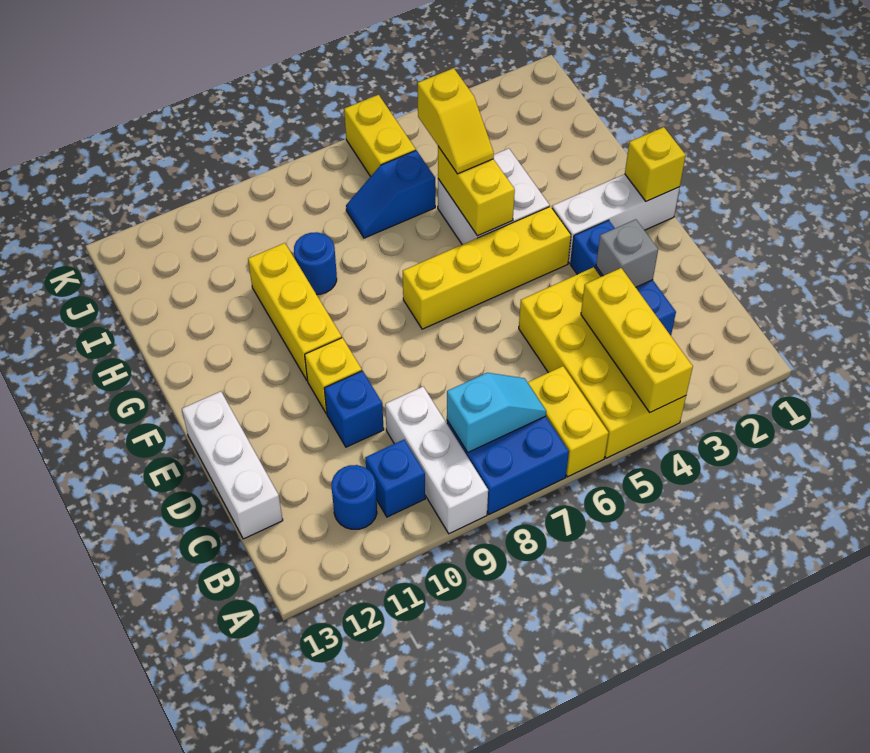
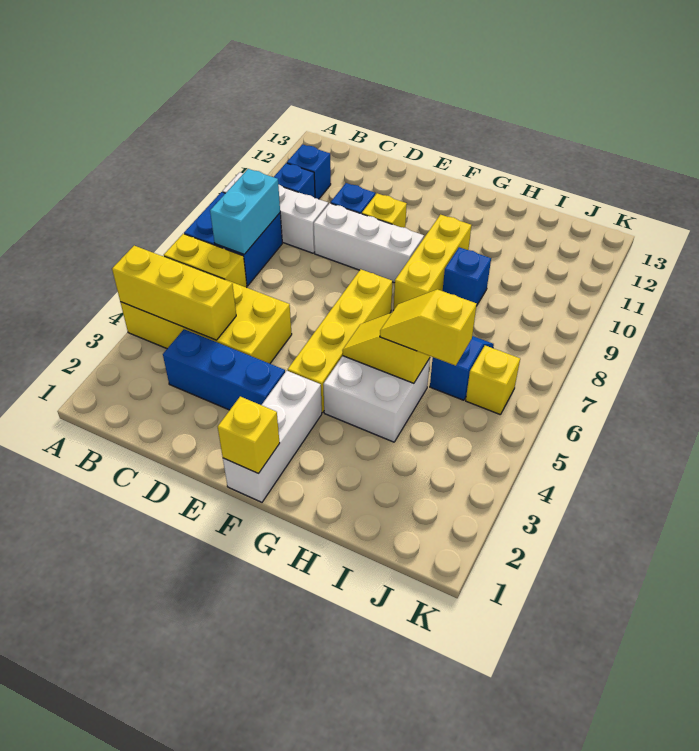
cyan 1x2 slope [447,373,546,452] -> cyan 1x2 brick [210,169,280,254]
blue 1x1 round brick [332,465,377,529] -> blue 1x1 brick [287,144,331,199]
white 1x3 brick [182,391,283,539] -> white 1x3 brick moved to [314,203,424,283]
grey 1x1 brick [596,219,658,287] -> none
yellow 1x3 brick [248,243,342,380] -> yellow 1x3 brick turned to [394,215,471,309]
yellow 1x2 brick [438,147,515,236] -> yellow 1x2 slope [342,313,430,383]
blue 1x1 round brick [294,232,337,294] -> blue 1x1 brick [443,247,491,306]
yellow 1x2 brick [344,95,416,176] -> yellow 1x1 brick [466,346,520,415]

